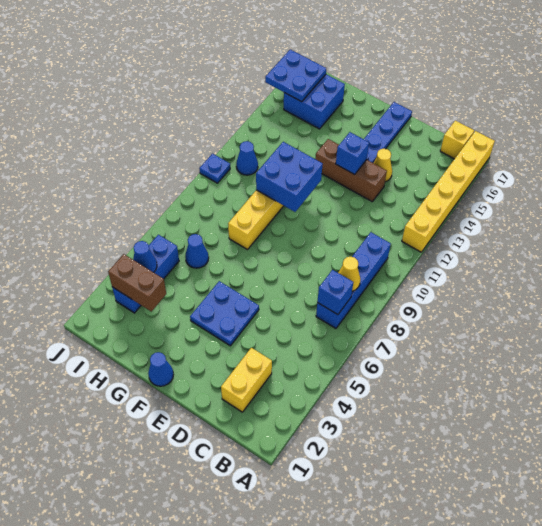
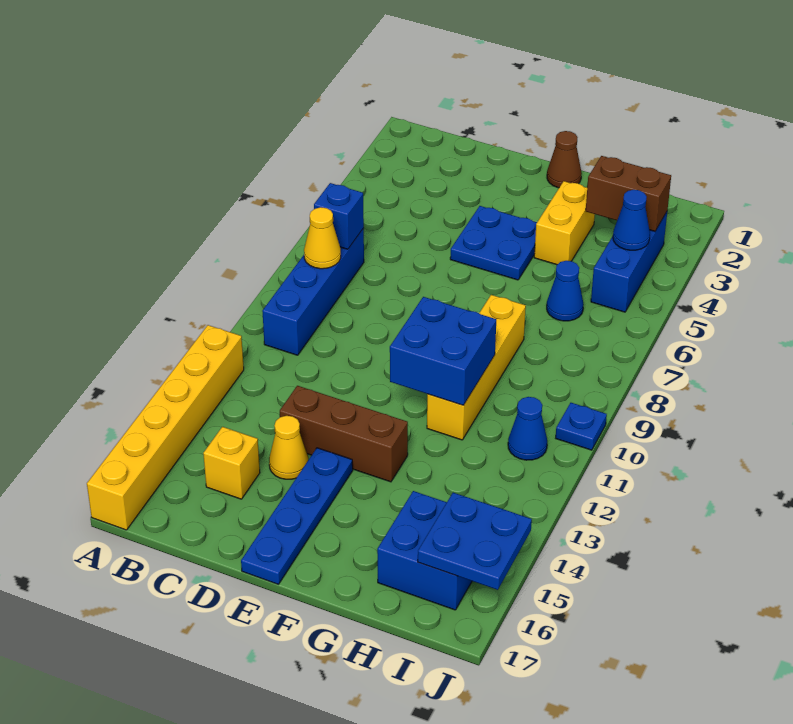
yellow 1x1 brick [440,121,474,159] -> yellow 1x1 brick moved to [203,427,260,499]
yellow 1x2 brick [221,348,272,412] -> yellow 1x2 brick moved to [534,181,595,265]
blue 1x1 brick [336,132,369,174] -> none
blue 1x1 cone [148,352,174,386] -> brown 1x1 cone [547,131,582,188]

